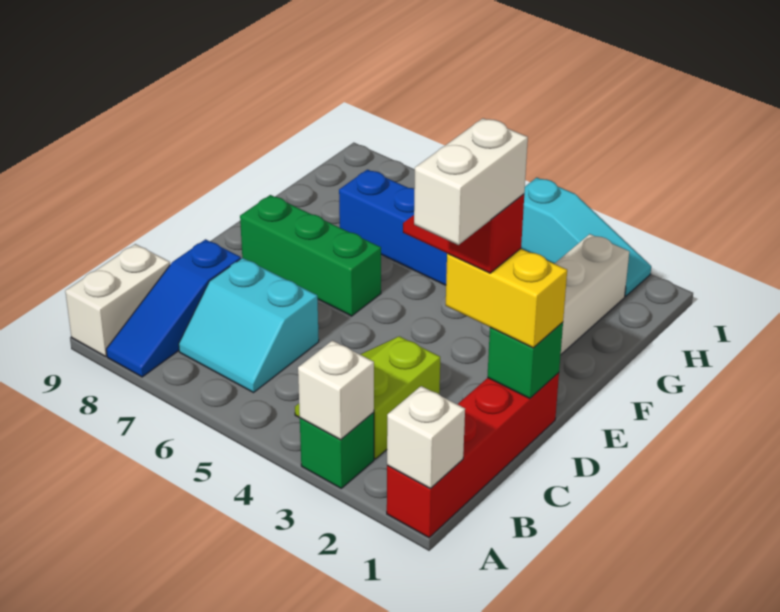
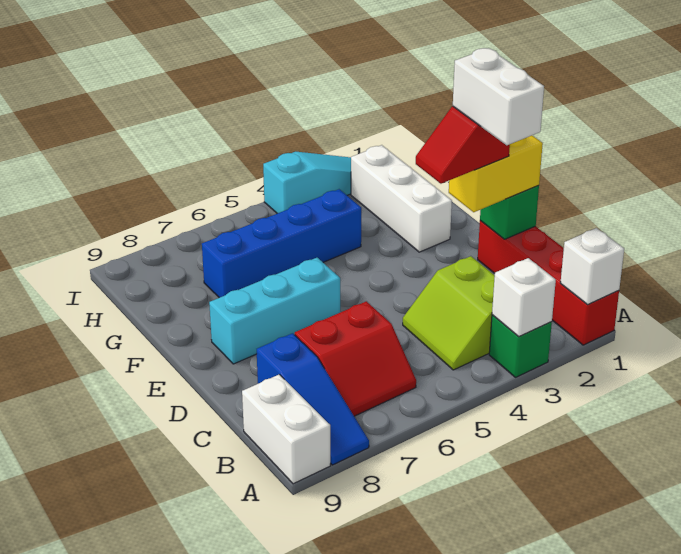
cyan 2x2 slope [179,258,319,393] -> red 2x2 slope [295,301,416,416]
green 1x3 brick [240,195,381,316] -> cyan 1x3 brick [209,258,340,364]

